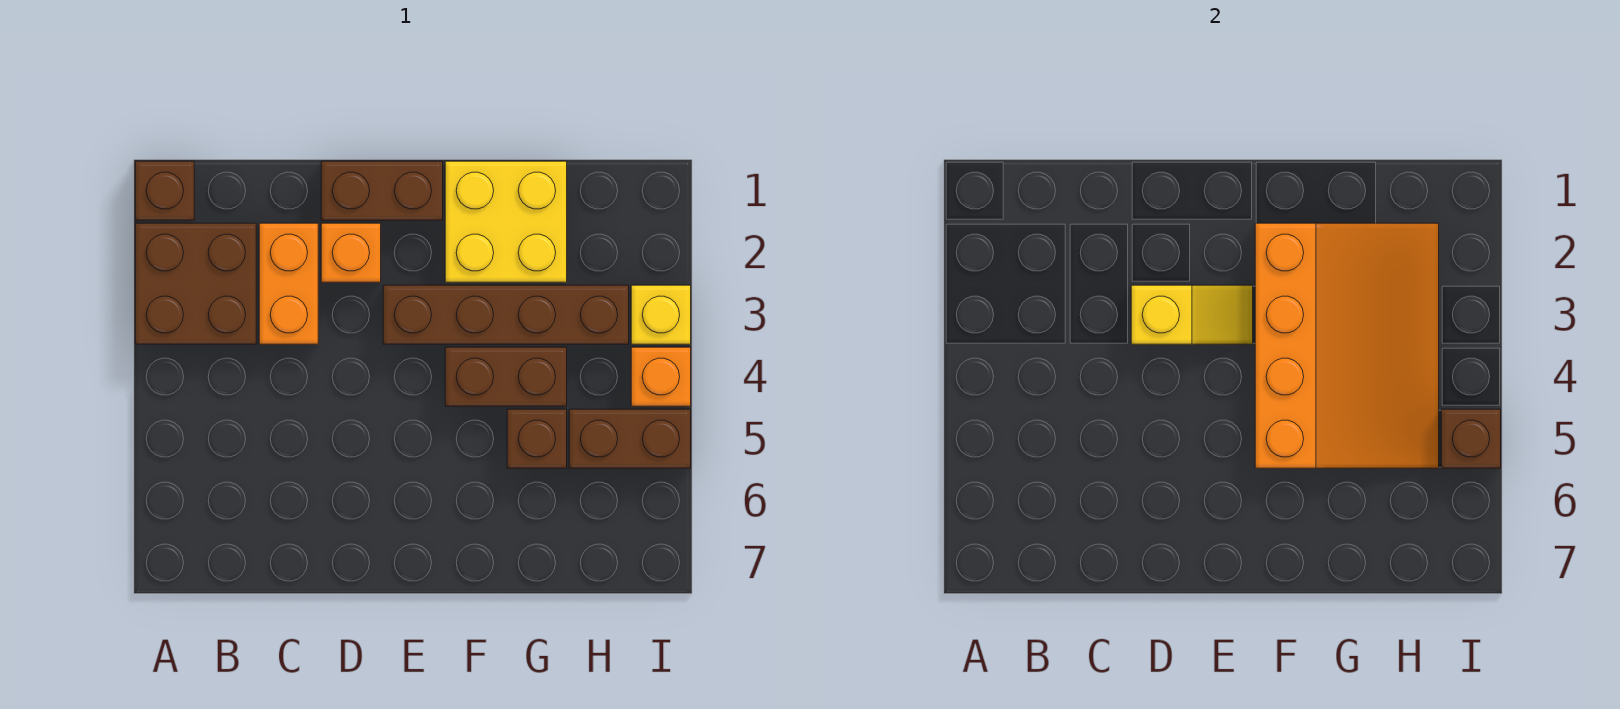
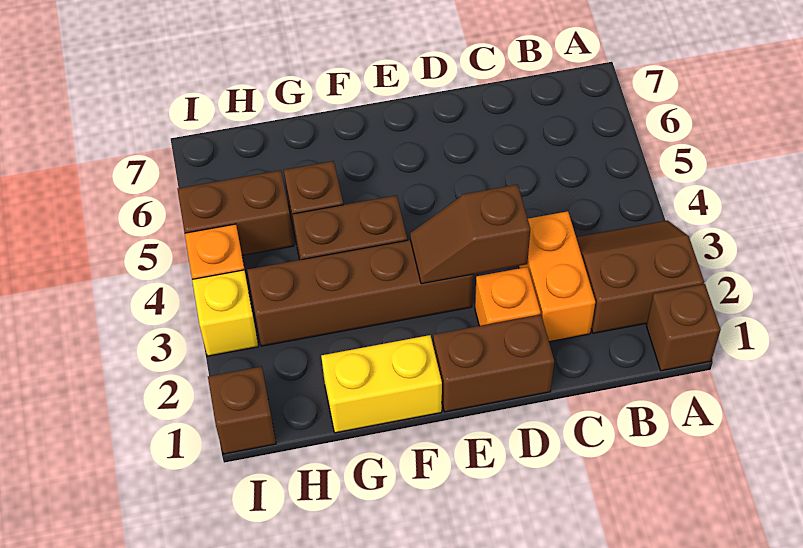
brown 2x2 brick [135,223,256,344] -> brown 2x2 slope [576,220,704,333]
yellow 1x2 slope [1131,285,1253,344] -> brown 1x2 slope [410,185,530,284]
yellow 2x2 brick [445,161,567,282] -> yellow 1x2 brick [321,335,442,433]
orange 3x4 slope [1255,223,1439,468] -> none
brown 1x1 brick [1441,409,1501,468] -> brown 1x1 brick moved to [208,366,276,454]

